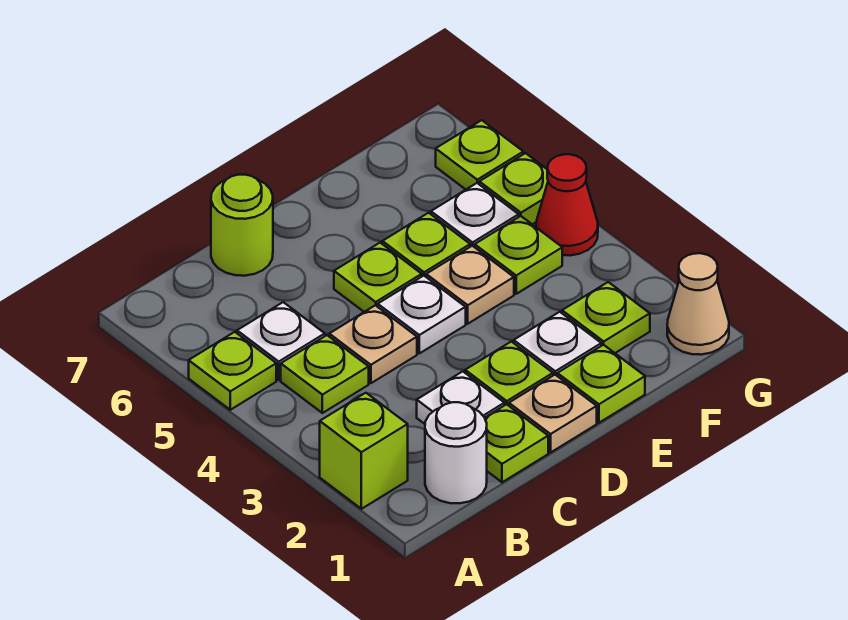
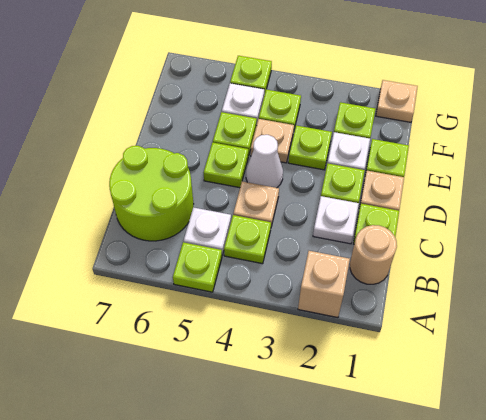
lime 1x1 brick [320,393,408,509] -> tan 1x1 brick [298,251,350,318]
white 1x1 round brick [425,402,487,503] -> tan 1x1 round brick [350,225,397,284]
lime 1x1 round brick [211,175,273,276] -> lime 2x2 round brick [109,146,193,241]
white 1x1 plate [378,276,466,353] -> white 1x1 cone [246,135,283,188]
tan 1x1 cone [667,253,729,355] -> tan 1x1 plate [376,80,418,122]
red 1x1 cone [536,154,598,255] -> none
lime 1x1 plate [436,120,523,189] -> lime 1x1 plate moved to [288,125,332,170]

